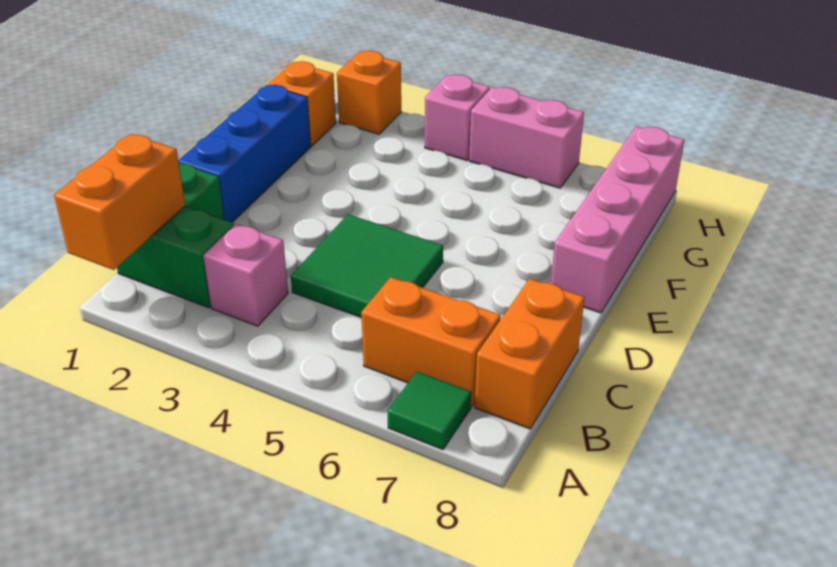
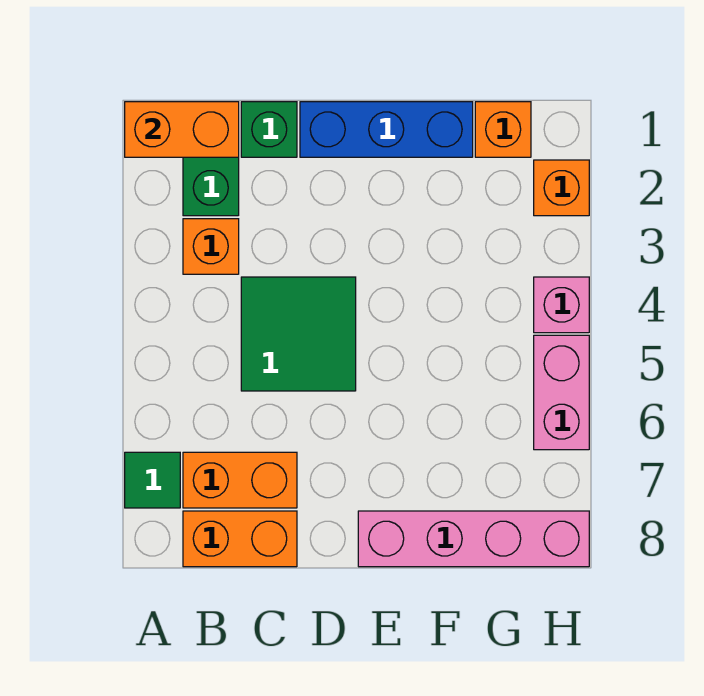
pink 1x1 brick [203,224,288,326] -> orange 1x1 brick [183,219,239,274]
orange 1x2 brick [361,277,501,407] -> orange 1x2 brick turned to [183,452,297,508]

